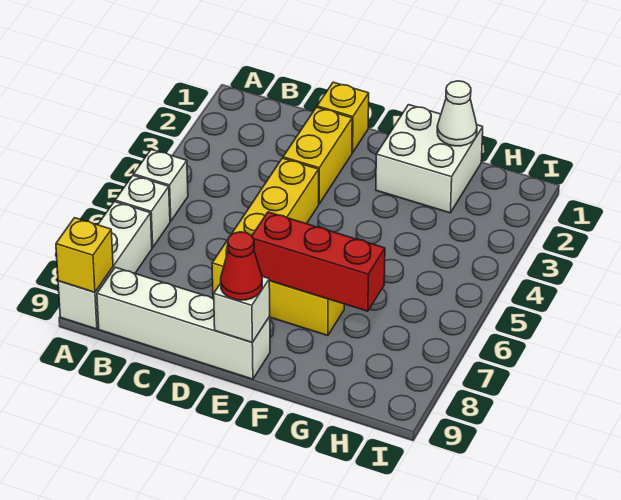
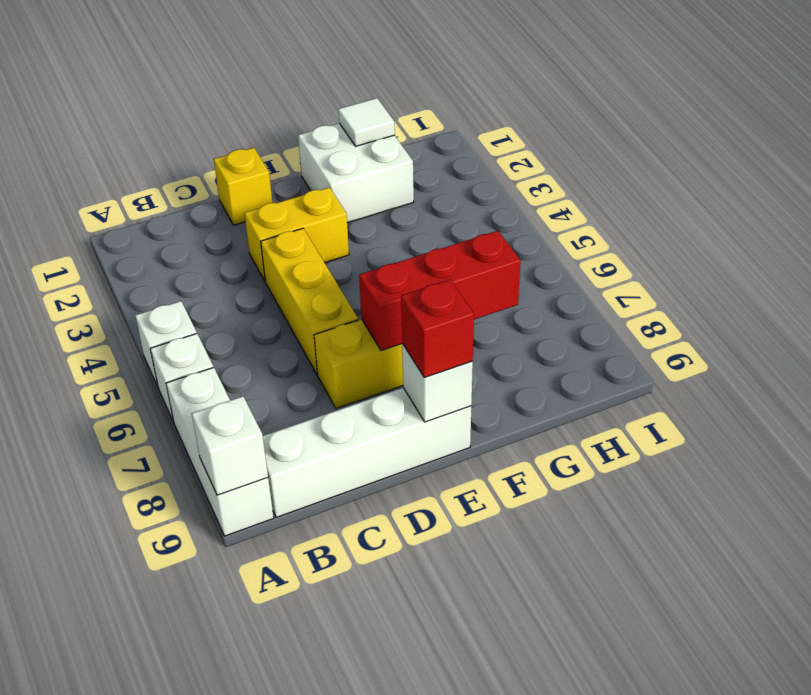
yellow 1x1 brick [56,218,113,292] -> white 1x1 brick [192,396,268,495]
yellow 1x2 brick [283,107,352,204] -> yellow 1x2 brick turned to [244,187,349,281]
red 1x1 cone [221,232,262,300] -> red 1x1 brick [401,280,474,377]
white 1x1 cone [437,81,477,146] -> white 1x1 tile [338,98,395,146]

